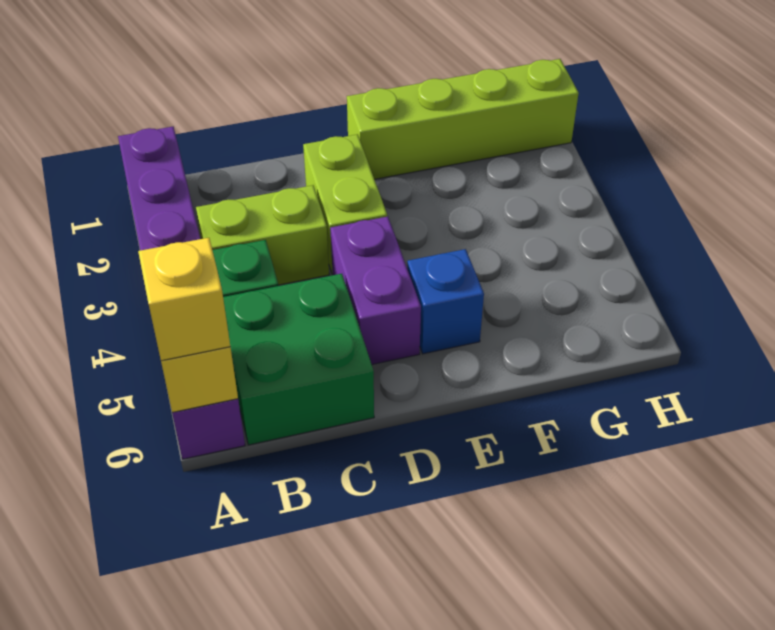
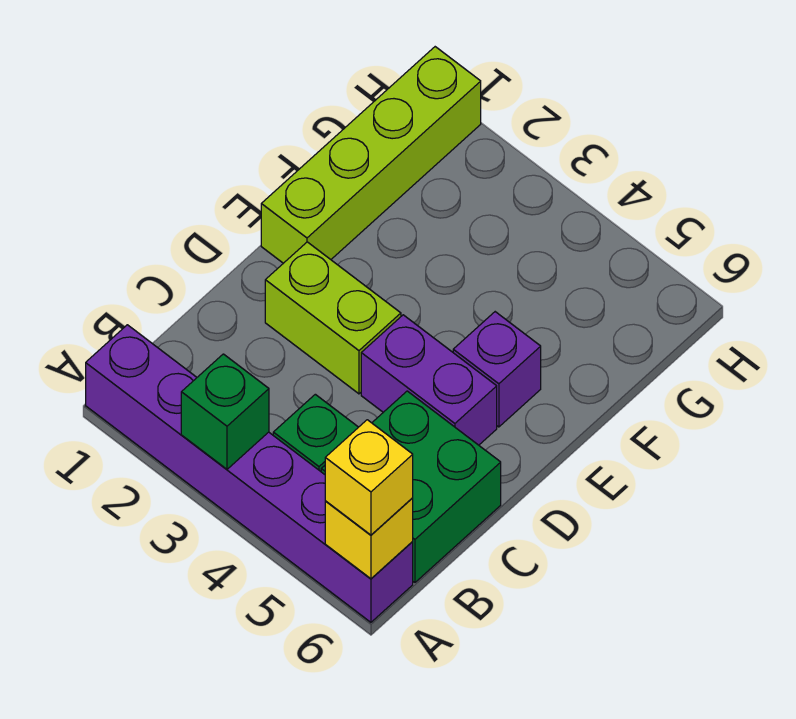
none -> green 1x1 brick [181,354,269,469]
lime 1x2 brick [196,185,329,285] -> none
blue 1x1 brick [407,249,484,354] -> purple 1x1 brick [453,312,541,427]

